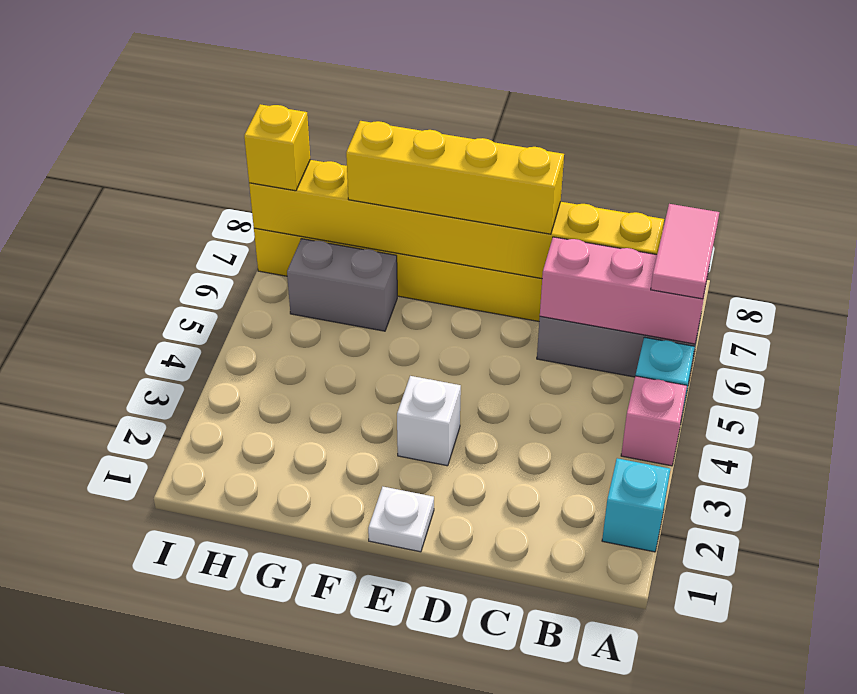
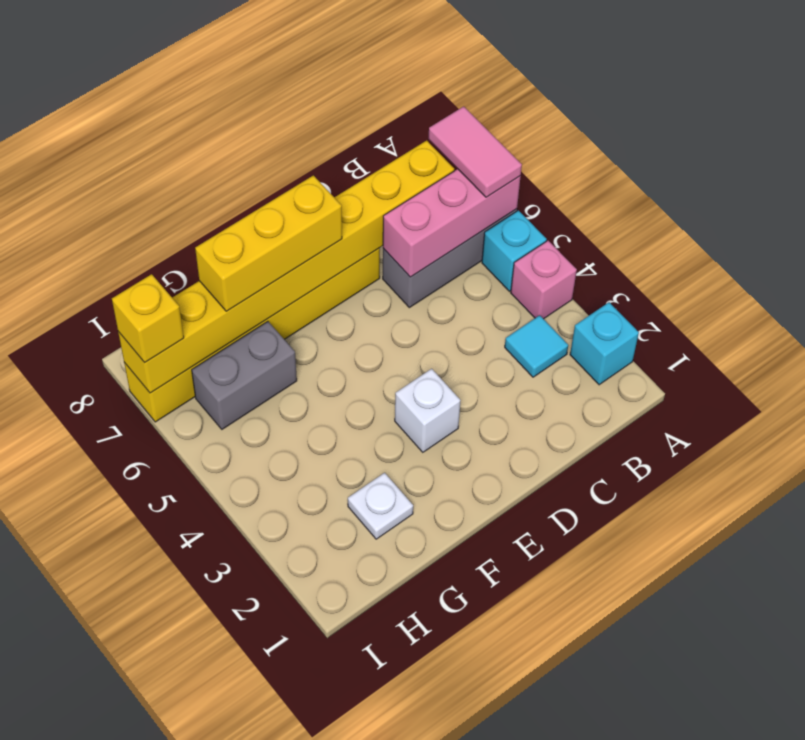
none -> cyan 1x1 tile [505,315,568,377]
yellow 1x4 brick [346,121,564,234] -> yellow 1x3 brick [195,175,342,311]
white 1x1 plate [368,487,434,552] -> white 1x1 plate moved to [348,473,413,539]

